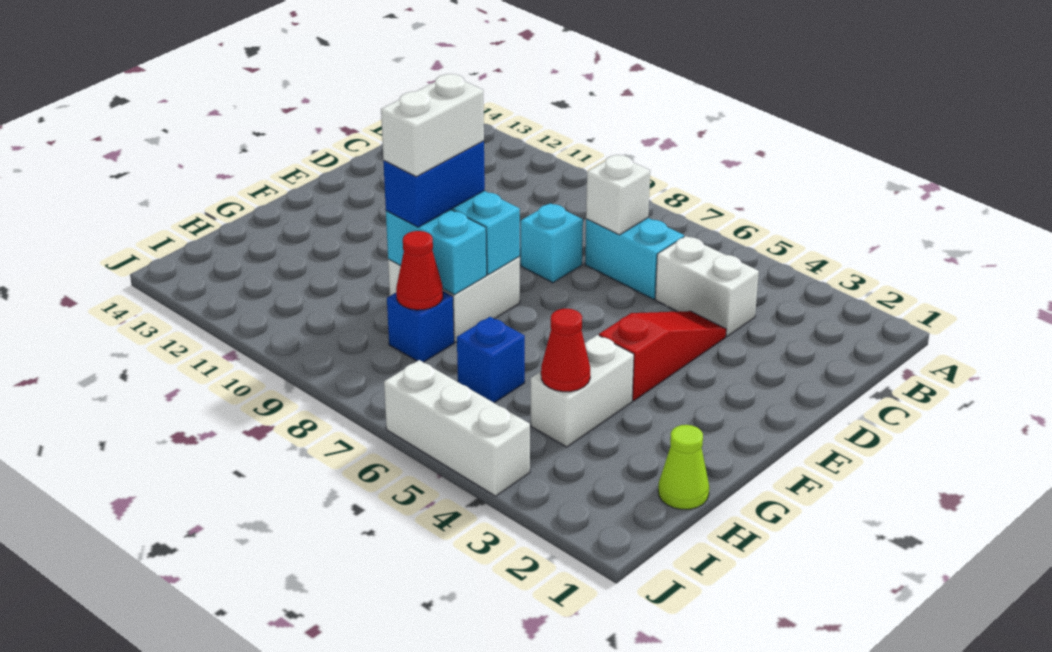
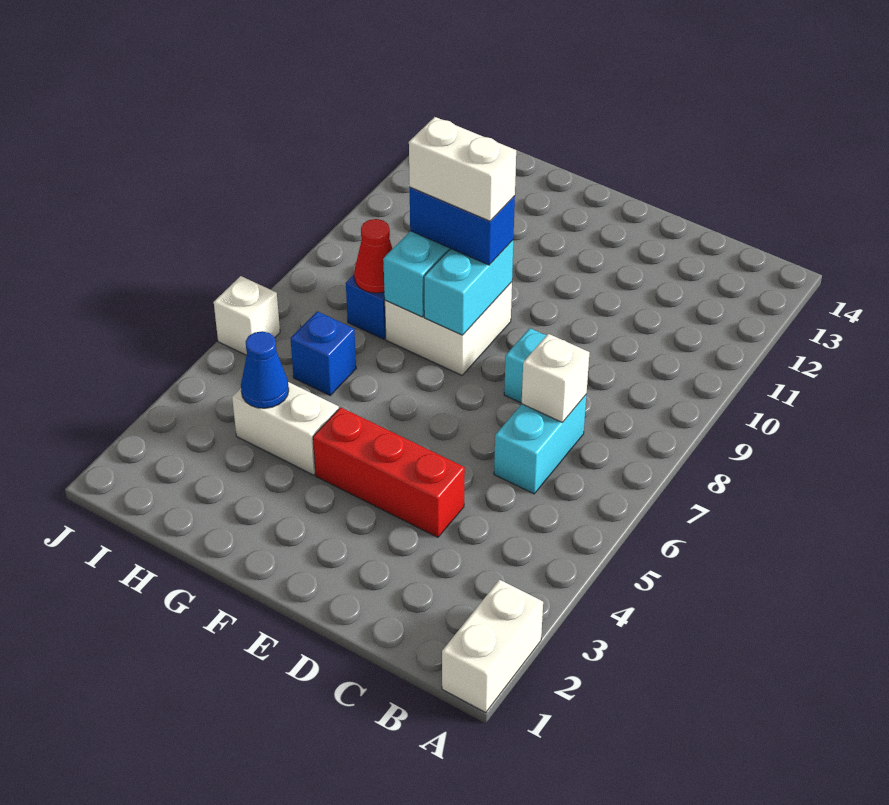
white 1x2 brick [655,236,759,336] -> white 1x2 brick moved to [442,580,543,712]
red 1x3 slope [599,311,726,401] -> red 1x3 brick [313,407,465,537]
lime 1x1 cone [658,425,709,509] -> none
red 1x1 cone [541,309,590,392] -> blue 1x1 cone [241,331,289,408]
white 1x3 brick [384,360,530,496] -> white 1x1 brick [214,276,280,355]

